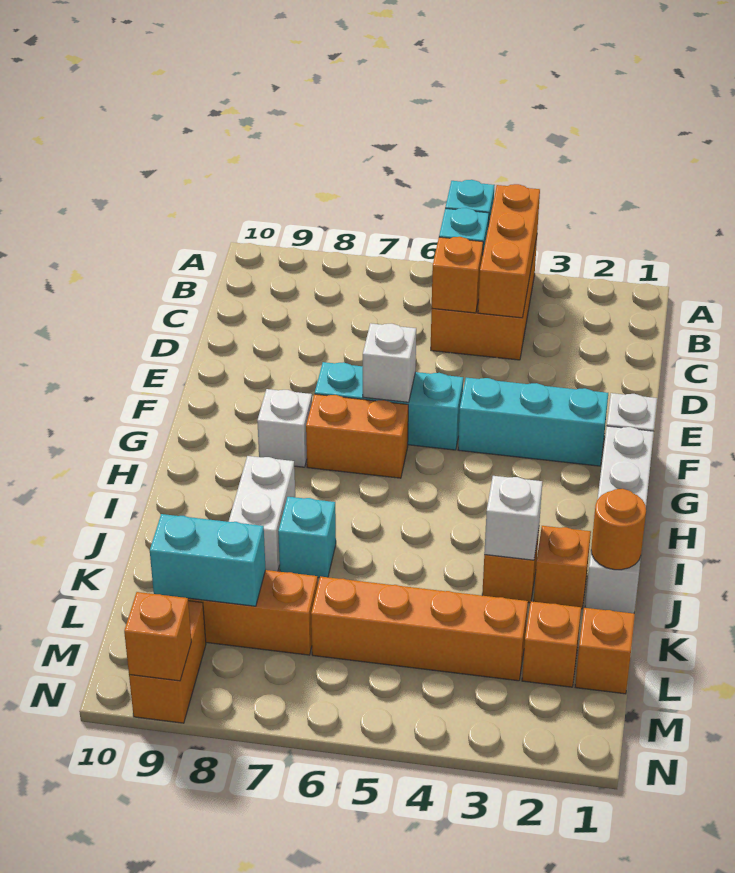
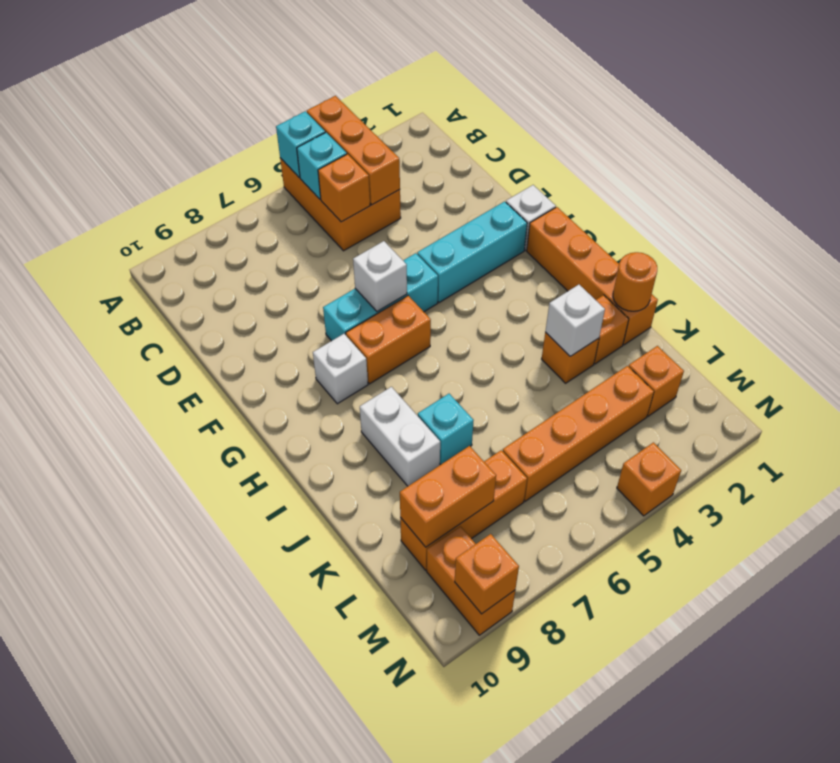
white 1x4 brick [585,426,654,613] -> orange 1x4 brick [527,207,658,345]
orange 1x1 brick [575,608,635,694] -> orange 1x1 brick moved to [617,442,681,516]
cyan 1x2 brick [150,514,266,606] -> orange 1x2 brick [400,446,496,547]

